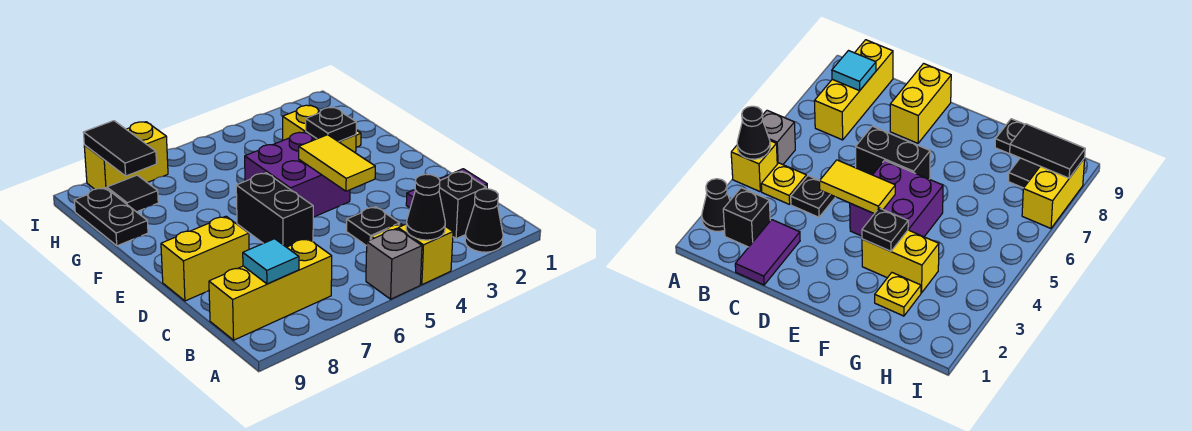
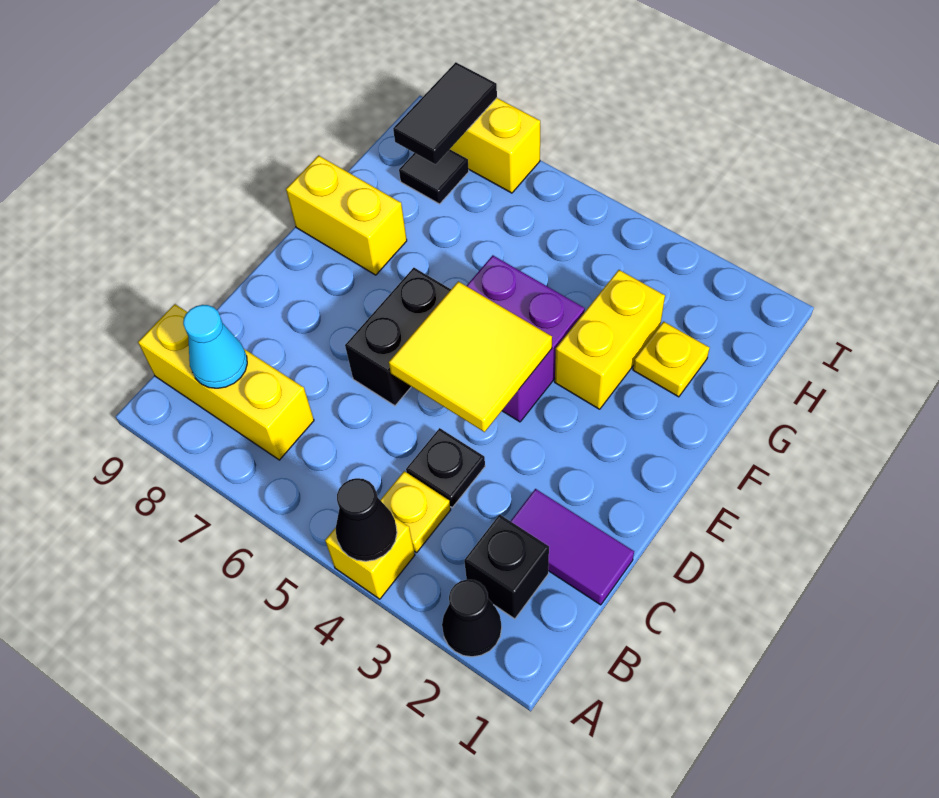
grey 1x1 brick [366,228,422,299] -> none
cyan 1x1 tile [243,239,299,284] -> cyan 1x1 cone [183,305,247,388]
yellow 1x2 tile [299,135,375,191] -> yellow 2x2 tile [389,281,552,432]
yellow 1x2 brick [161,216,249,301] -> yellow 1x2 brick moved to [286,155,407,275]
black 1x1 plate [306,108,356,142] -> none
black 1x2 plate [74,188,148,246] -> none

